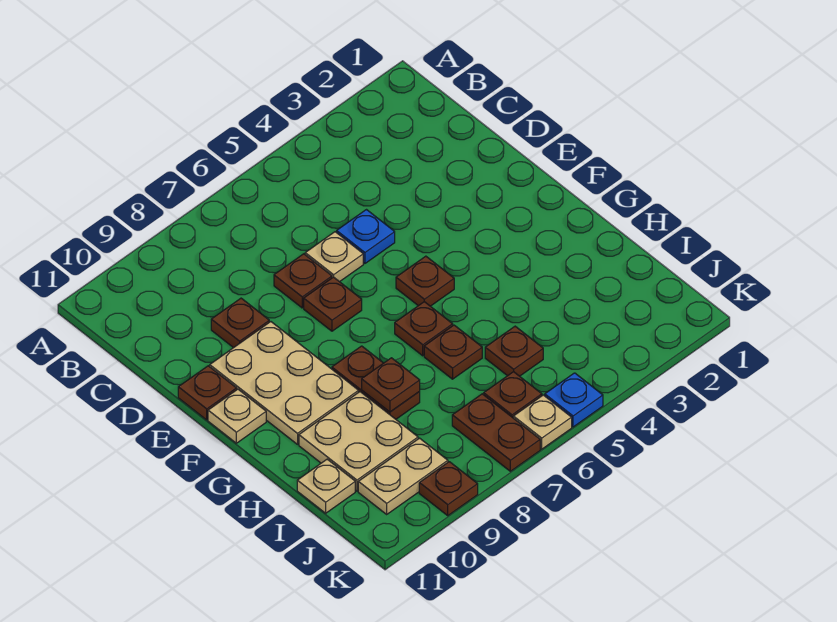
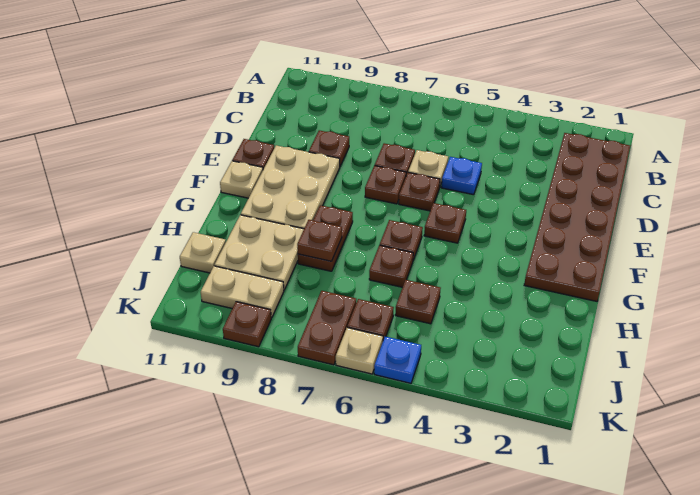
none -> brown 2x6 plate [524,133,630,301]
none -> brown 1x1 plate [399,173,440,211]

